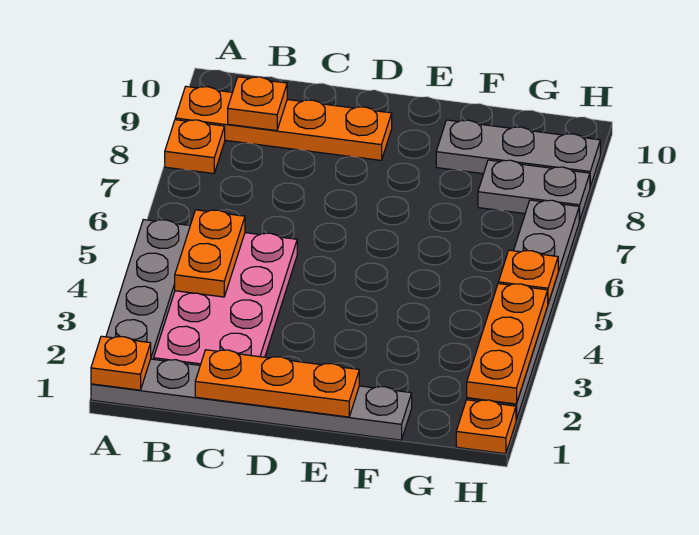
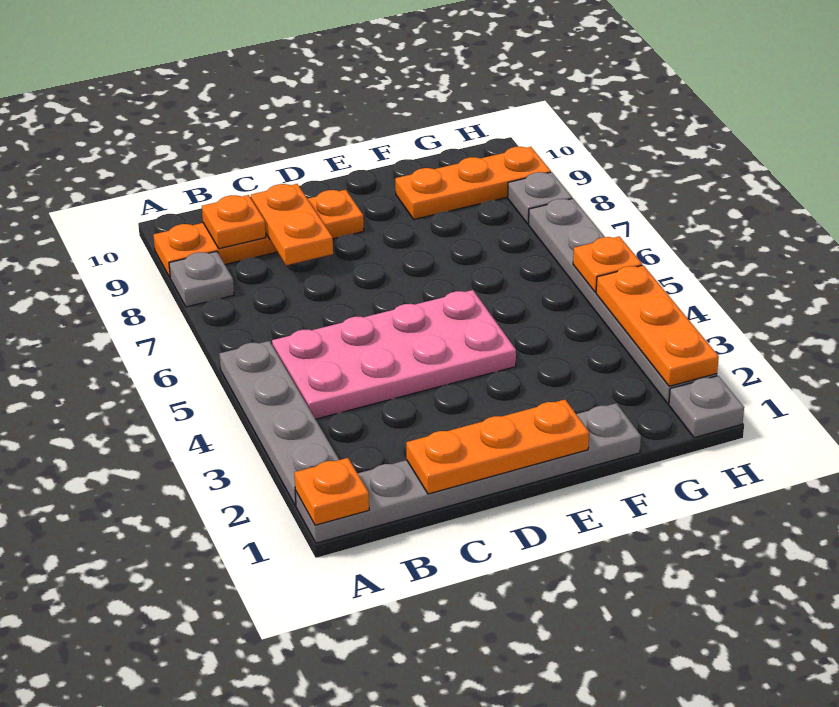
orange 1x1 plate [165,120,225,174] -> grey 1x1 plate [169,251,234,307]
pink 2x4 plate [154,233,297,365] -> pink 2x4 plate turned to [272,290,516,419]
orange 1x2 plate [175,210,245,297] -> orange 1x2 plate moved to [251,184,333,265]
grey 1x3 plate [436,120,600,187] -> orange 1x3 plate [395,147,551,219]
grey 1x2 plate [478,160,590,220] -> grey 1x1 plate [508,172,572,224]
orange 1x1 plate [456,400,516,454] -> grey 1x1 plate [669,376,744,438]

